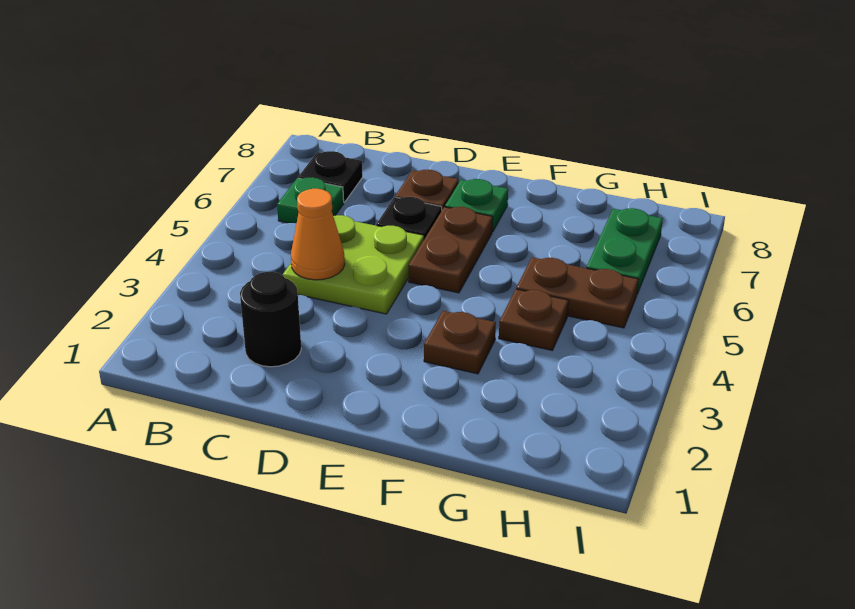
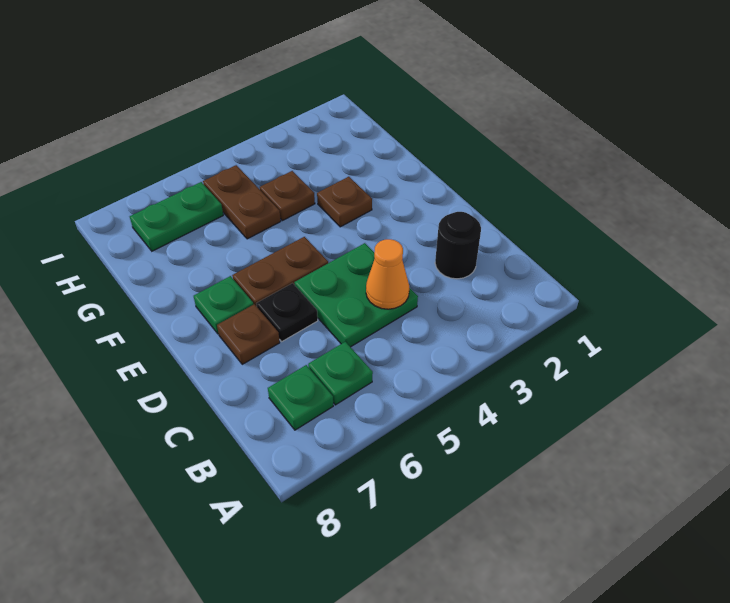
black 1x1 plate [298,151,363,202] -> green 1x1 plate [268,365,333,430]
lime 2x2 plate [283,215,424,314] -> green 2x2 plate [294,243,418,347]

